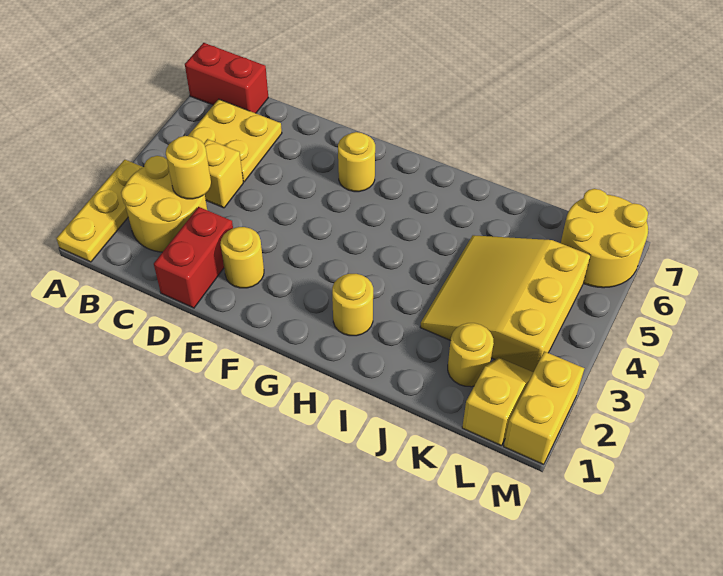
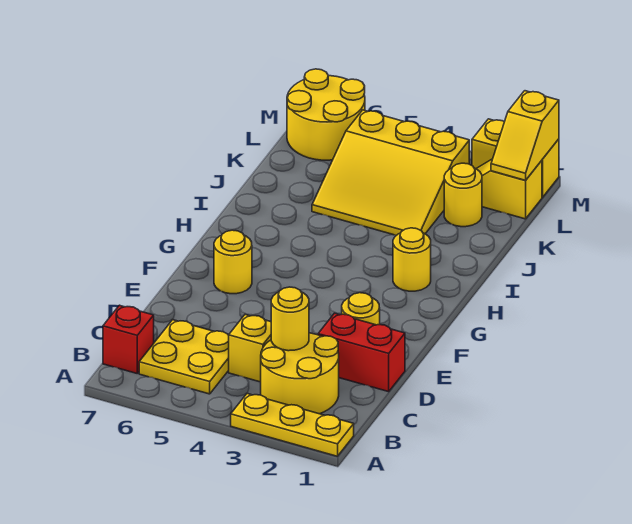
red 1x2 brick [185,43,268,113] -> red 1x1 brick [103,305,154,373]
none -> yellow 1x2 slope [491,91,559,180]

